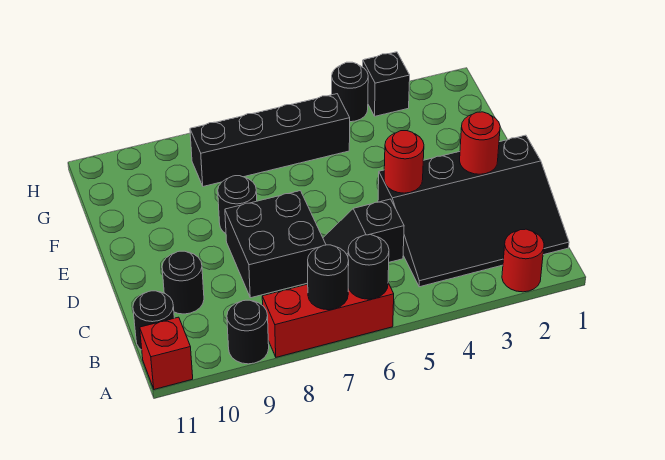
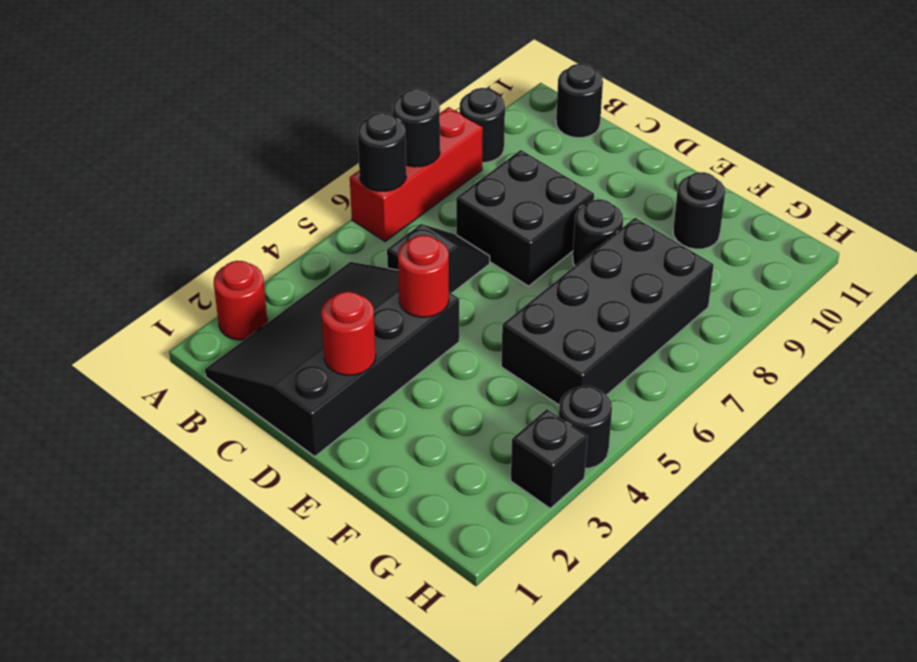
red 1x1 brick [140,317,193,389] -> none
black 1x1 round brick [162,251,204,314] -> black 1x1 round brick moved to [673,172,725,249]
black 1x4 brick [190,94,350,186] -> black 2x4 brick [501,218,714,405]

